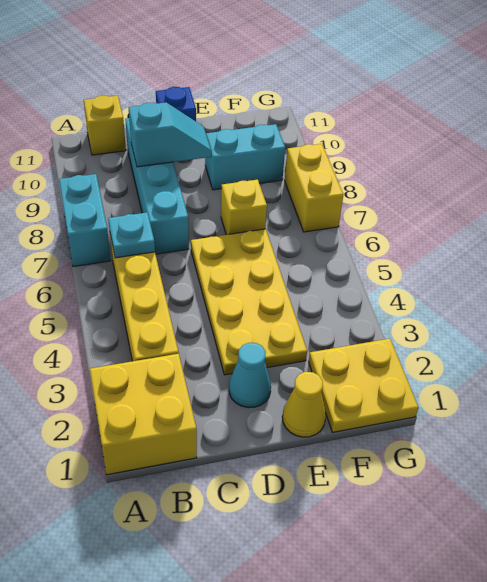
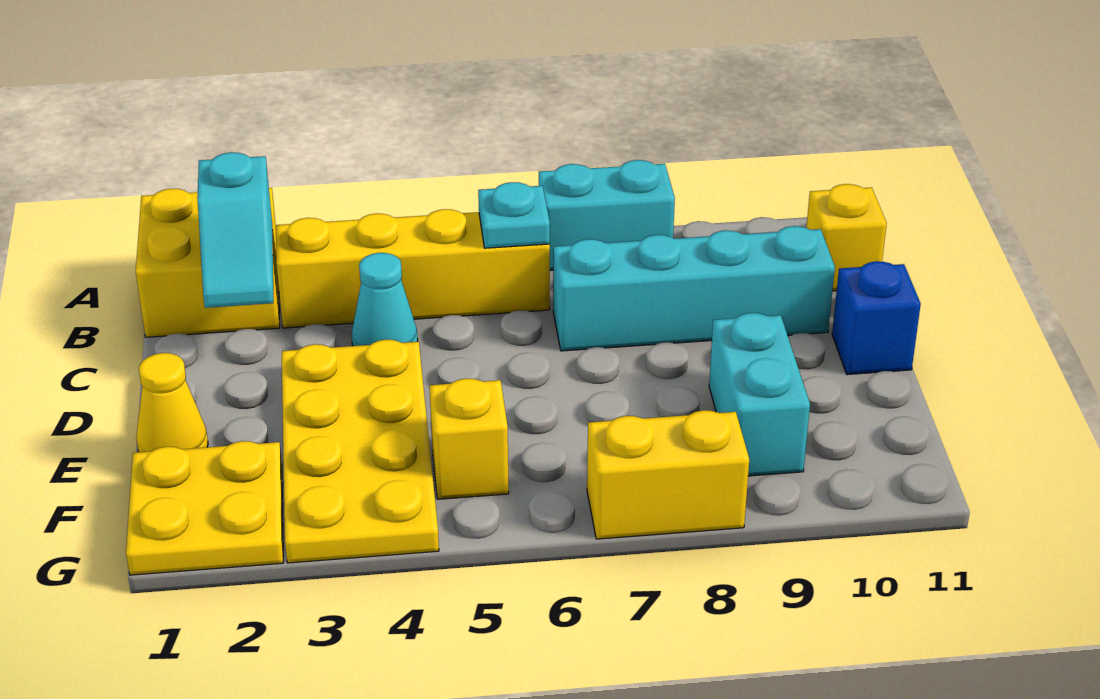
cyan 1x2 slope [129,103,211,167] -> cyan 1x2 slope moved to [197,152,273,308]
cyan 1x1 cone [229,343,271,408] -> cyan 1x1 cone moved to [351,253,418,346]
yellow 2x4 plate [191,229,307,375] -> yellow 2x4 plate turned to [282,340,439,563]
yellow 1x1 brick [221,180,267,235] -> yellow 1x1 brick moved to [430,379,509,499]

